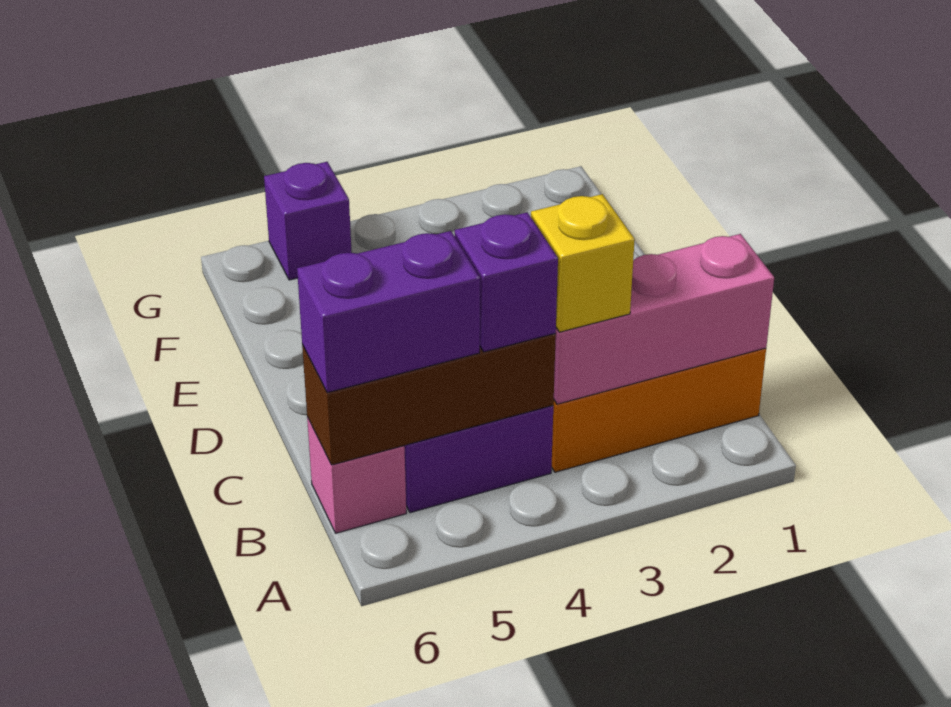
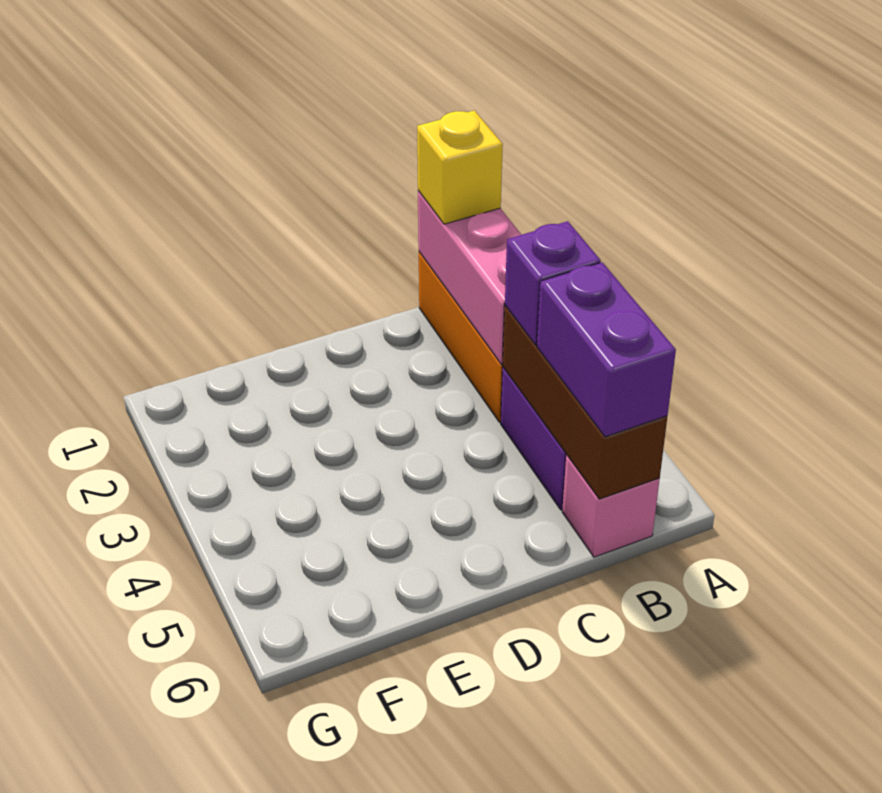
yellow 1x1 brick [531,194,635,332] -> yellow 1x1 brick moved to [417,110,503,224]
purple 1x1 brick [264,162,352,280] -> none

